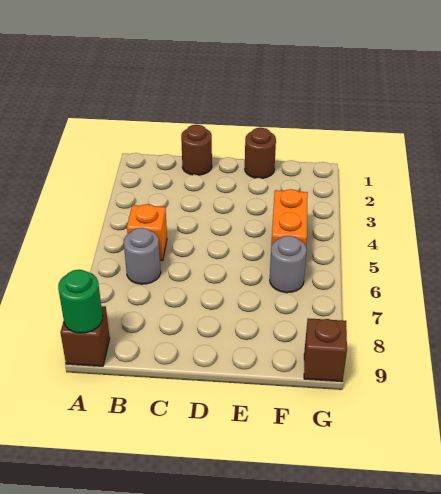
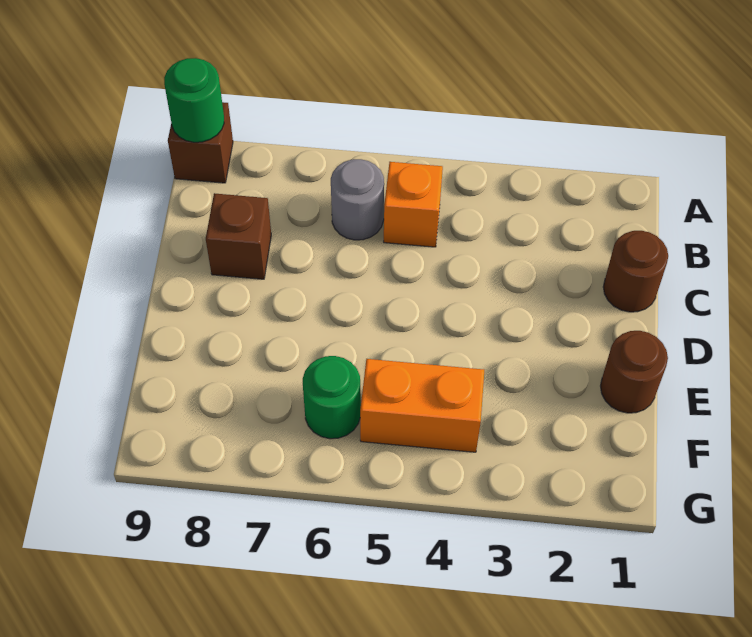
grey 1x1 round brick [270,236,307,293] -> green 1x1 round brick [303,356,361,439]
brown 1x1 brick [304,318,347,382] -> brown 1x1 brick moved to [206,193,271,279]

